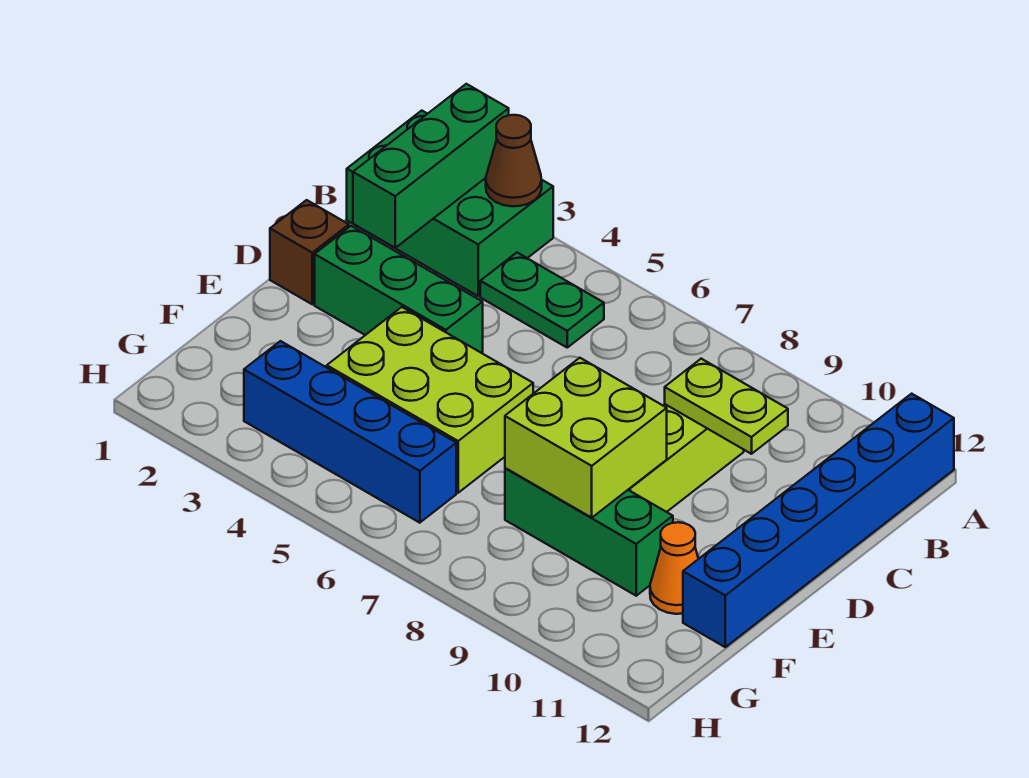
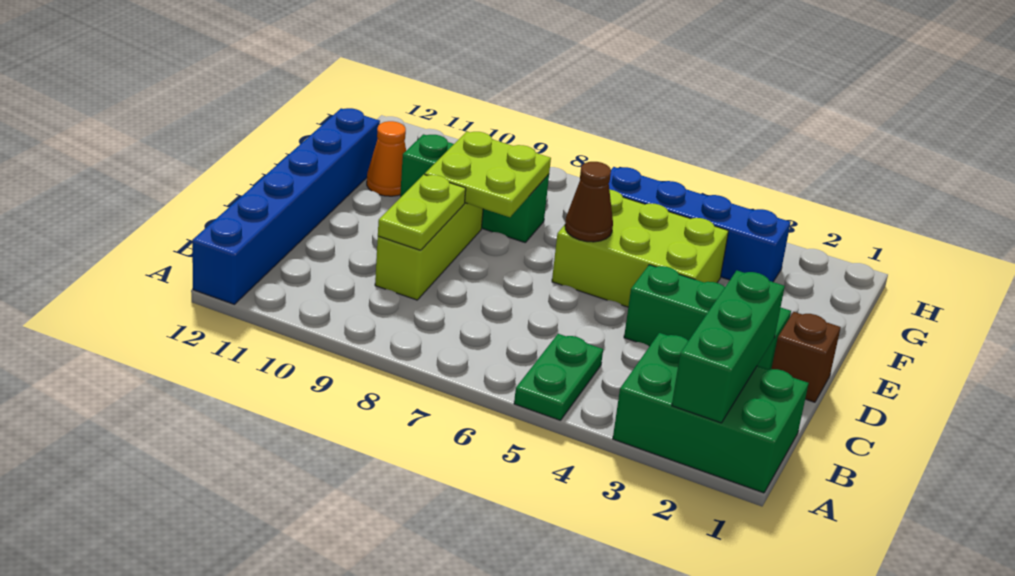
brown 1x1 cone [486,115,542,206] -> brown 1x1 cone moved to [565,162,613,242]
green 1x2 plate [480,253,604,347] -> green 1x2 plate turned to [514,334,603,420]
lime 1x2 plate [665,359,788,454] -> lime 1x2 plate turned to [378,175,466,250]
lime 2x2 brick [505,358,667,518] -> lime 2x2 plate [425,132,551,217]

